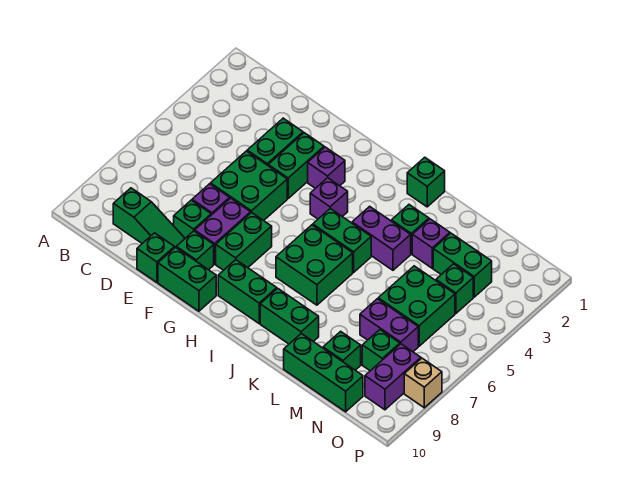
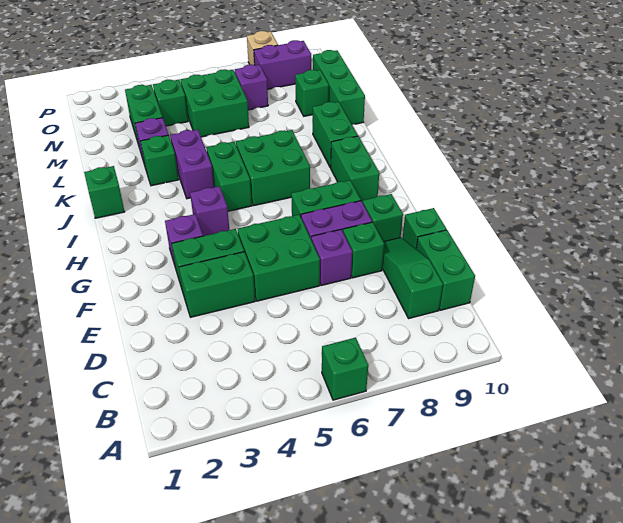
green 1x2 brick [158,247,216,311] -> green 1x2 brick moved to [416,230,475,310]
purple 1x2 brick [360,299,418,352] -> purple 1x1 brick [235,65,268,110]
green 1x1 brick [362,330,400,371] -> green 1x1 brick moved to [322,338,368,400]

